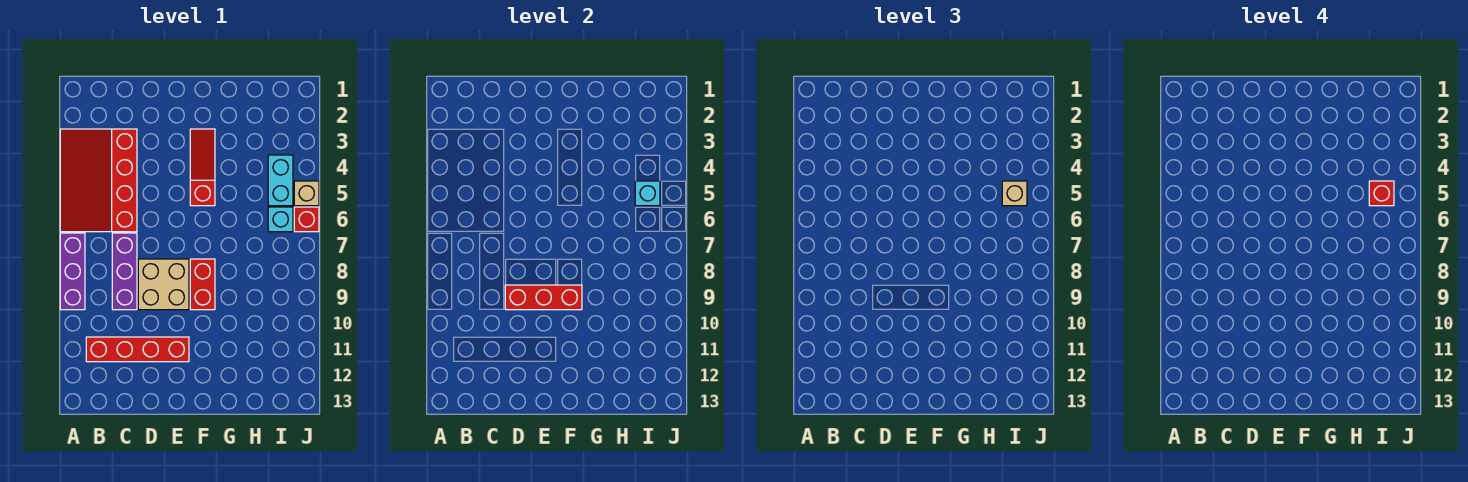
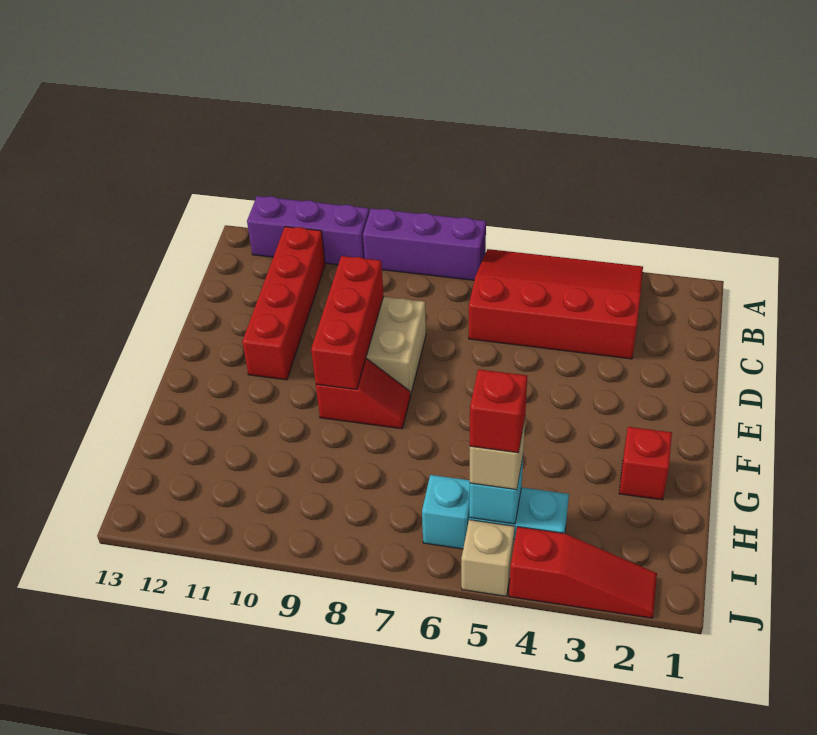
purple 1x3 brick [112,233,137,310] -> purple 1x3 brick moved to [247,196,369,265]
red 1x3 slope [190,129,215,206] -> red 1x3 slope moved to [509,527,657,618]
red 1x2 brick [190,259,215,310] -> red 1x2 slope [316,359,410,429]
red 1x1 brick [294,207,319,232] -> red 1x1 brick moved to [619,427,672,500]

